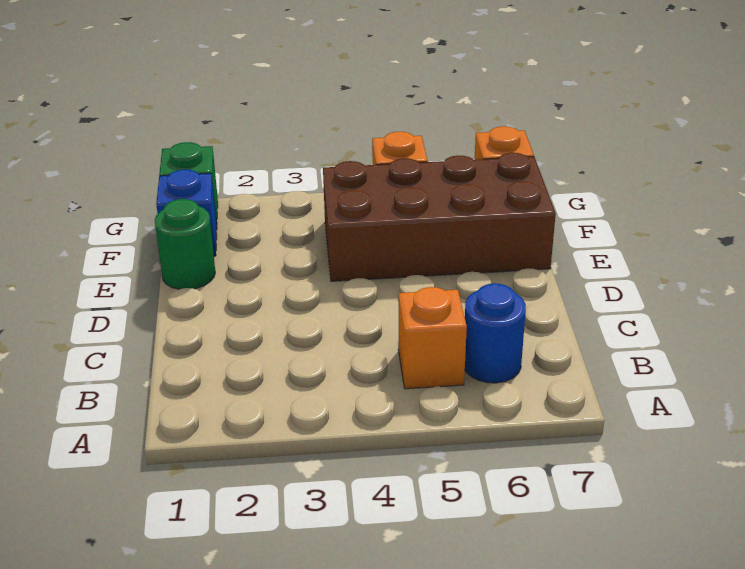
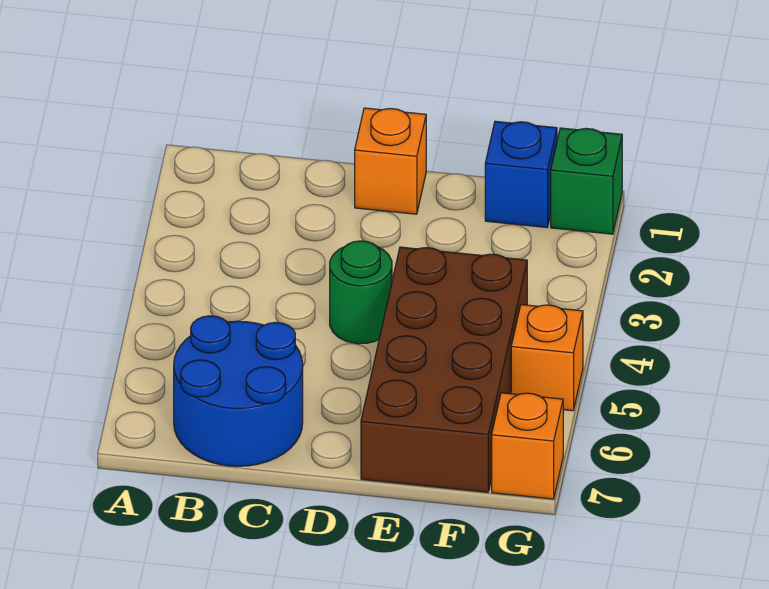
orange 1x1 brick [398,287,467,389] -> orange 1x1 brick moved to [355,108,426,214]
blue 1x1 round brick [465,283,526,383] -> blue 2x2 round brick [174,316,303,466]
green 1x1 round brick [155,199,215,289] -> green 1x1 round brick moved to [330,241,392,344]

